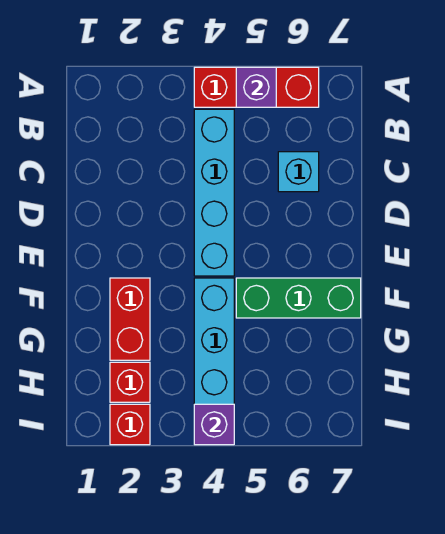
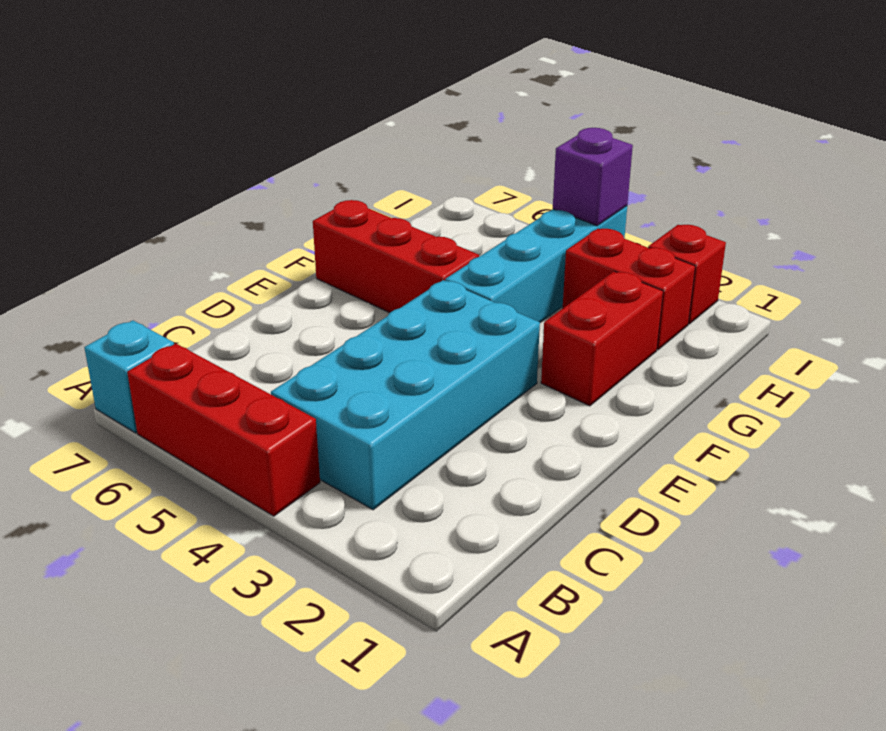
purple 1x1 brick [236,67,276,107] -> none
cyan 1x4 brick [194,109,234,276] -> cyan 2x4 brick [271,280,540,510]
cyan 1x1 brick [278,152,319,192] -> cyan 1x1 brick moved to [84,320,174,433]
green 1x3 brick [236,278,361,318] -> red 1x3 brick [313,200,479,313]
red 1x1 brick [110,362,150,402] -> red 1x2 brick [563,229,695,350]

